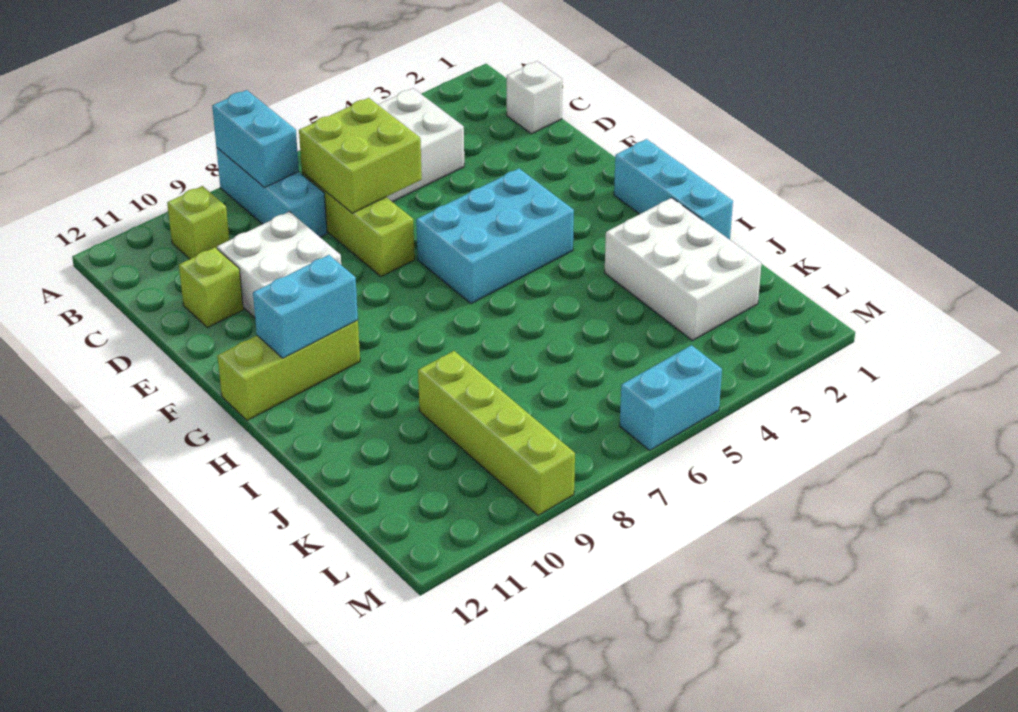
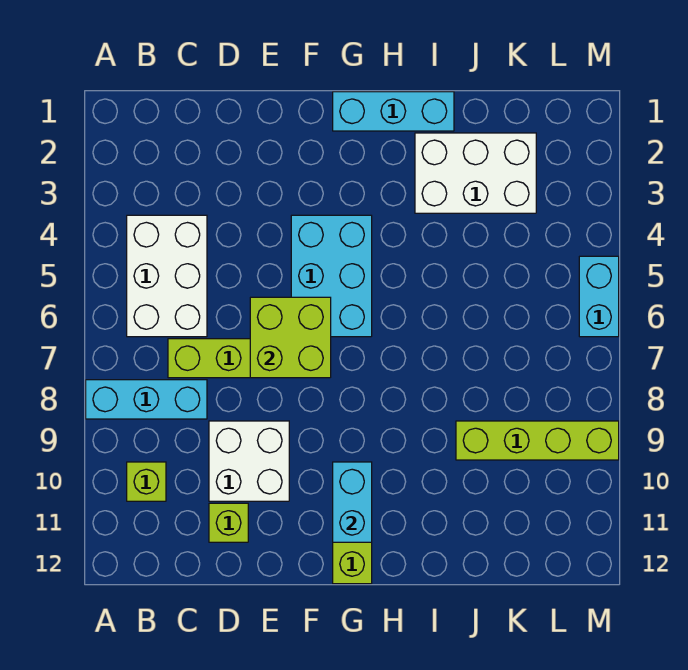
cyan 1x2 brick [212,90,299,188] -> none
white 1x1 brick [507,61,562,134] -> none
lime 2x2 brick [299,98,422,213] -> lime 2x2 brick moved to [250,297,331,378]

